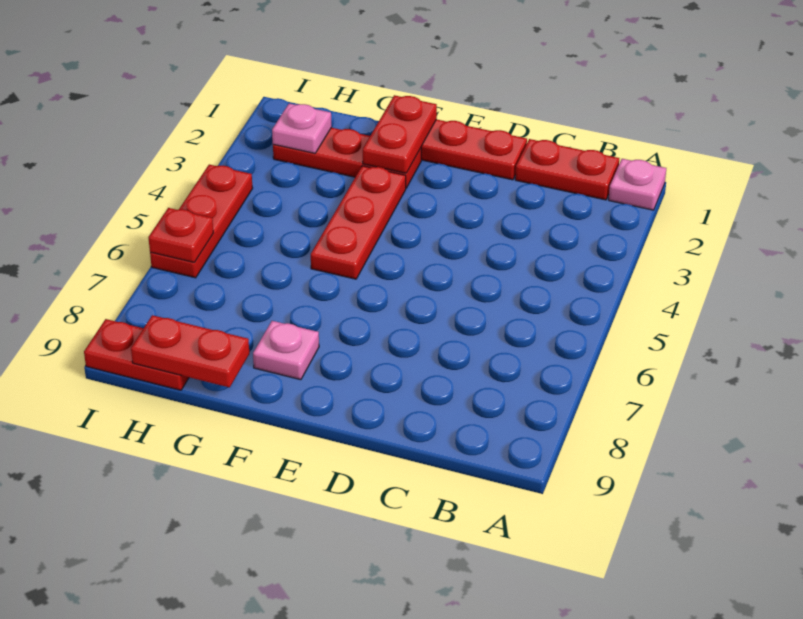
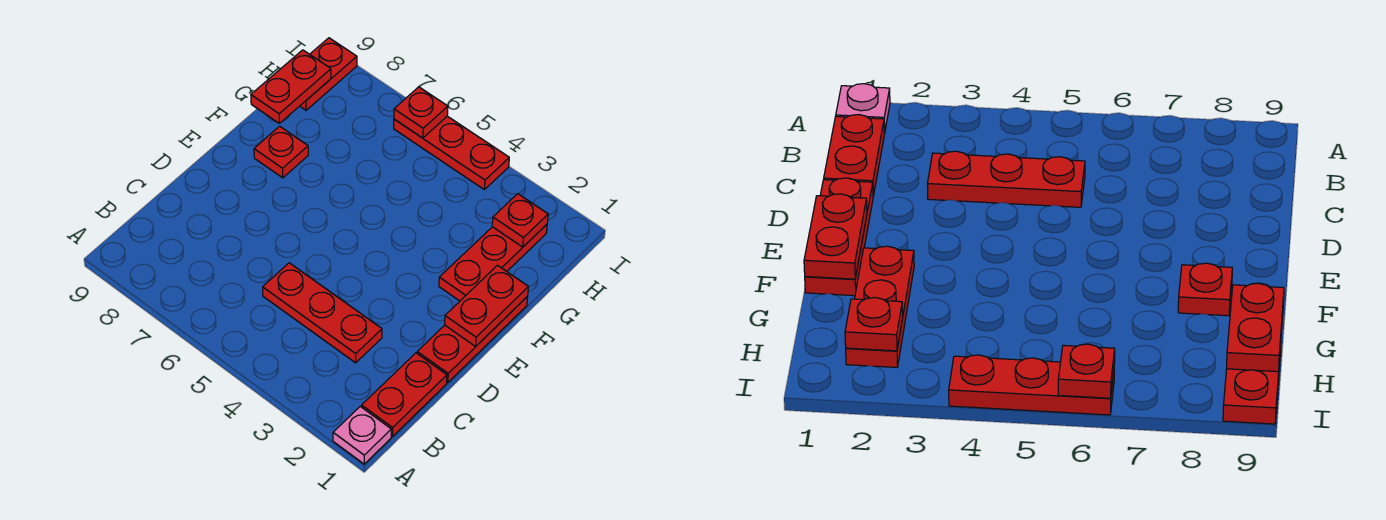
red 1x2 plate [363,95,437,173] -> red 1x2 plate turned to [445,265,528,346]
red 1x3 plate [311,166,406,279] -> red 1x3 plate moved to [263,263,382,363]
pink 1x1 plate [253,321,319,380] -> red 1x1 plate [254,126,308,178]
pink 1x1 plate [272,104,332,153] -> red 1x1 plate [492,194,548,247]

